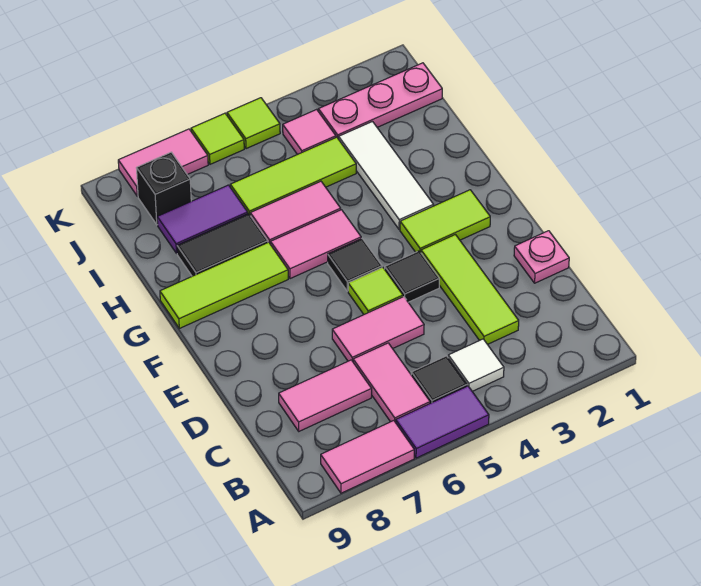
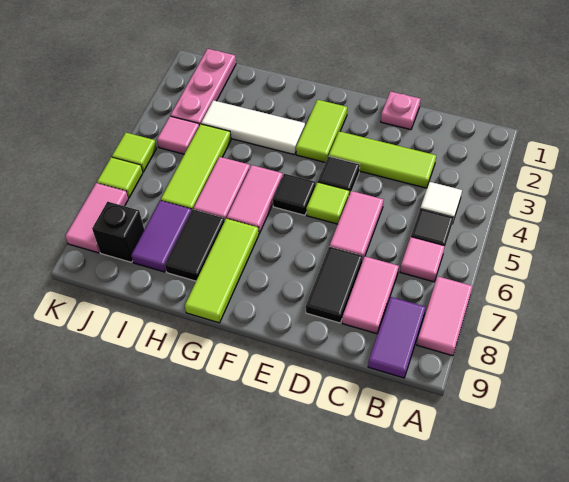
purple 1x2 tile [396,386,489,458] -> purple 1x2 tile moved to [368,297,426,378]
pink 1x2 tile [353,343,430,422] -> pink 1x1 tile [400,237,445,282]
none -> black 1x2 tile [306,247,363,323]

